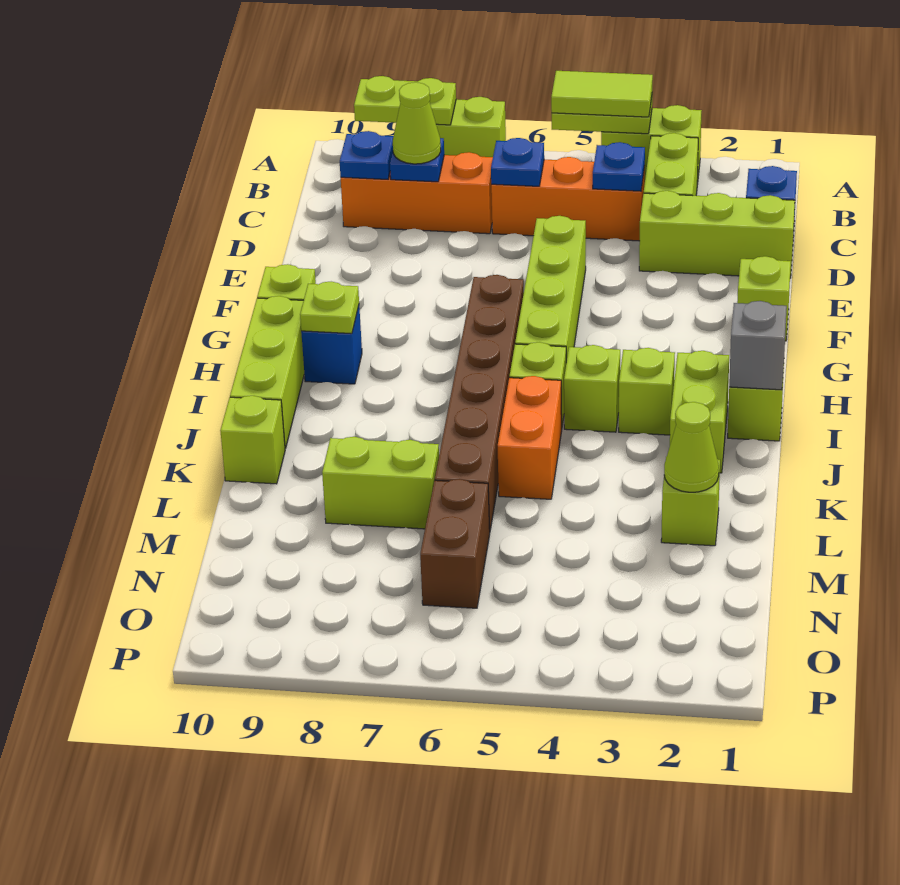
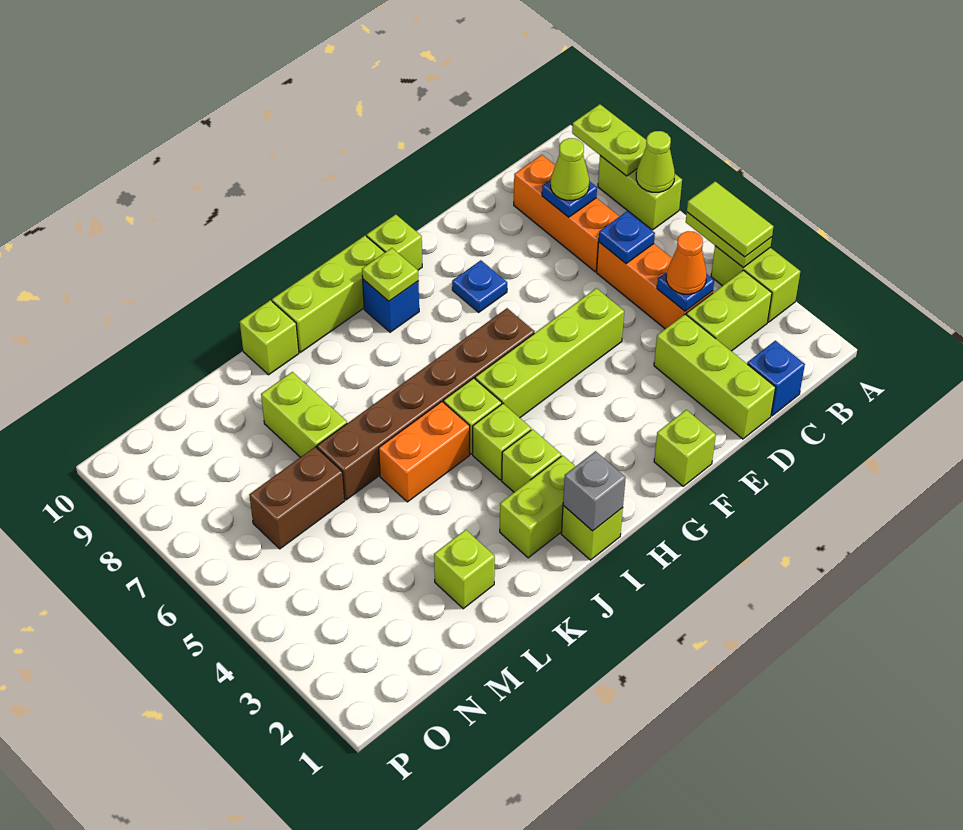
none -> orange 1x1 cone [666,231,707,294]
blue 1x1 plate [340,131,393,179] -> blue 1x1 plate moved to [452,260,507,312]
lime 1x1 cone [664,402,719,492] -> lime 1x1 cone moved to [636,131,675,192]

